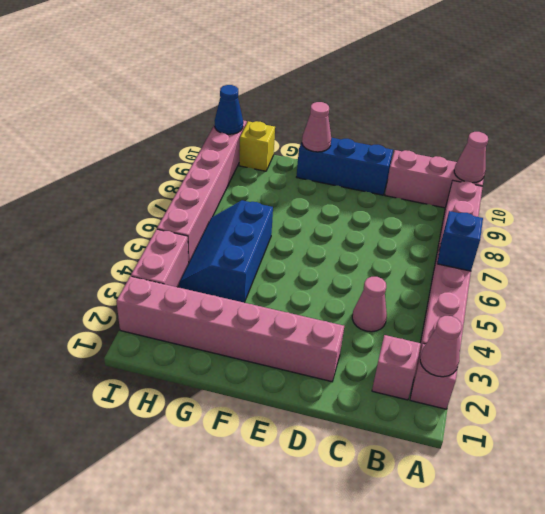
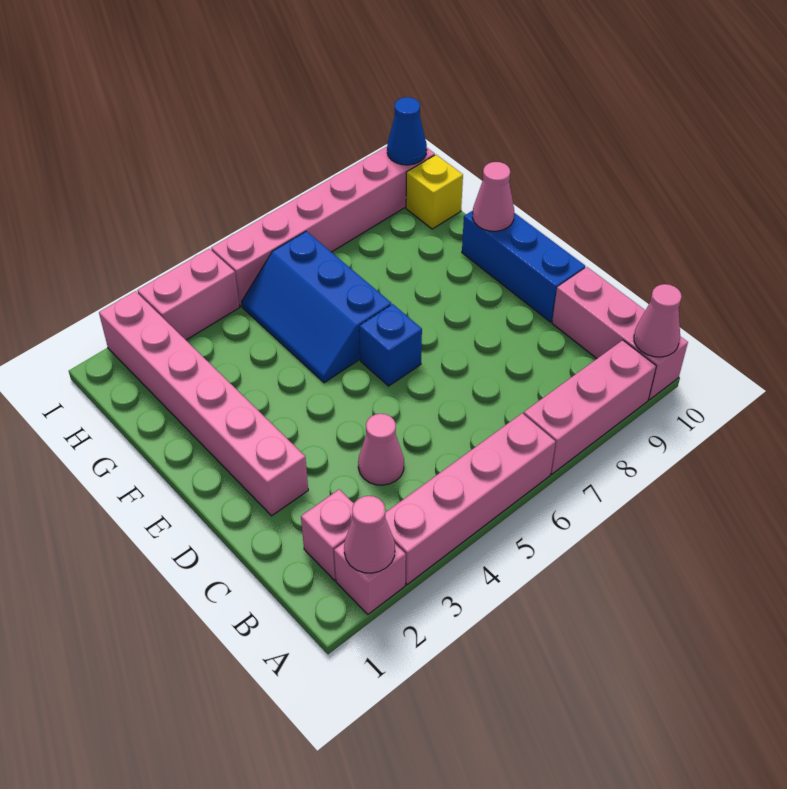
blue 1x1 brick [437,211,483,271] -> blue 1x1 brick moved to [359,304,422,386]
blue 2x3 slope [179,200,273,302] -> blue 2x3 slope turned to [242,231,391,383]

